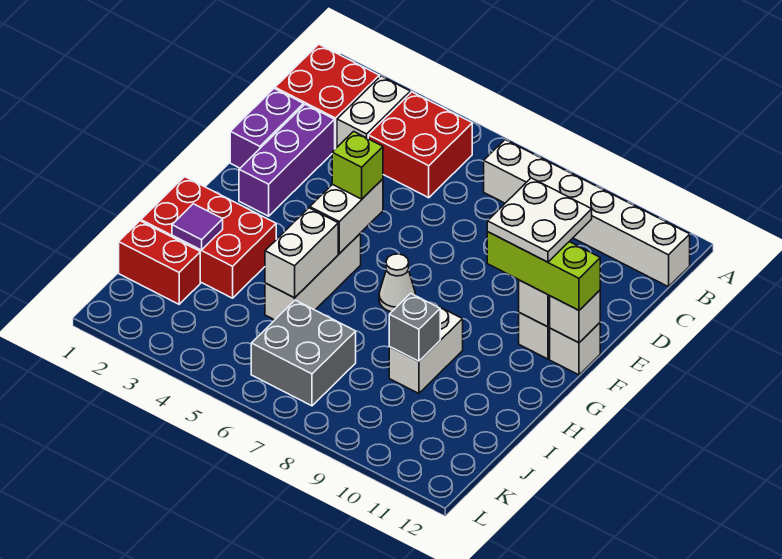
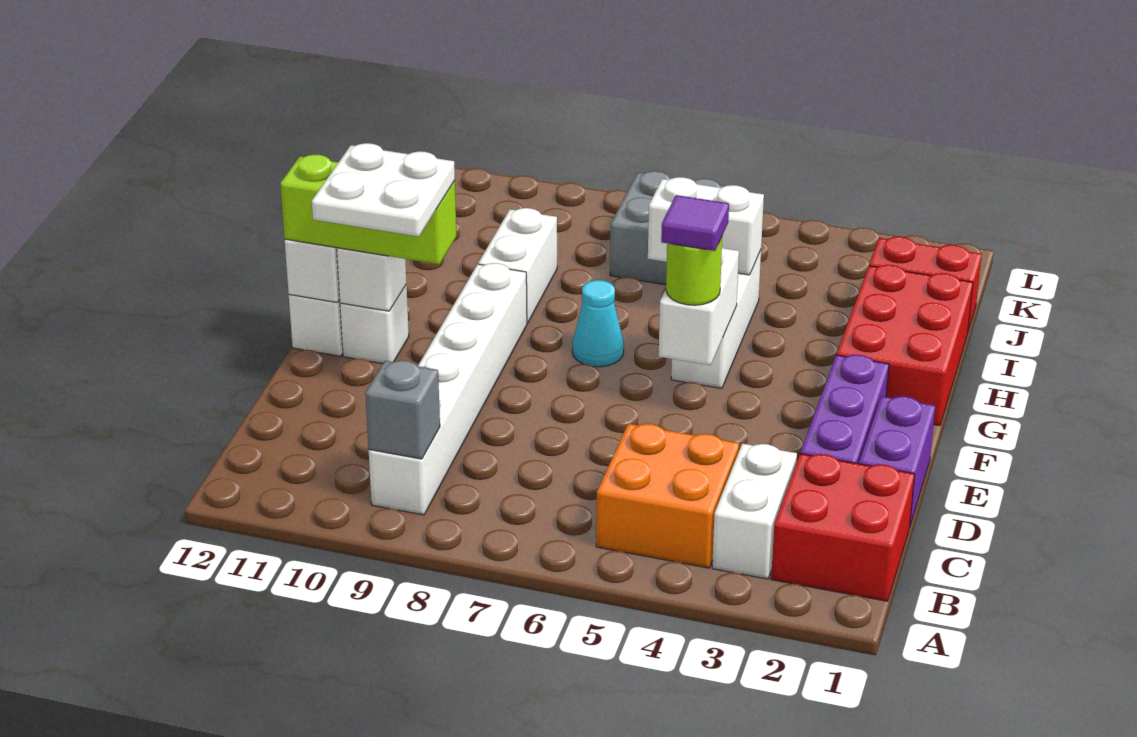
red 2x2 brick [368,92,472,198] -> orange 2x2 brick [596,424,739,568]
white 1x6 brick [484,140,690,287] -> white 1x6 brick turned to [369,263,527,515]
lime 1x1 brick [332,131,383,199] -> lime 1x1 round brick [666,237,722,305]
white 1x1 cone [379,254,416,312] -> cyan 1x1 cone [572,280,624,367]
red 2x3 brick [141,177,276,298] -> red 2x3 brick turned to [837,265,973,426]
white 1x2 brick [265,208,338,298] -> white 1x2 brick turned to [648,177,764,275]
purple 1x1 tile [172,204,223,250] -> purple 1x1 tile moved to [661,195,729,251]
grey 1x1 brick [389,293,440,361] -> grey 1x1 brick moved to [365,360,440,459]

